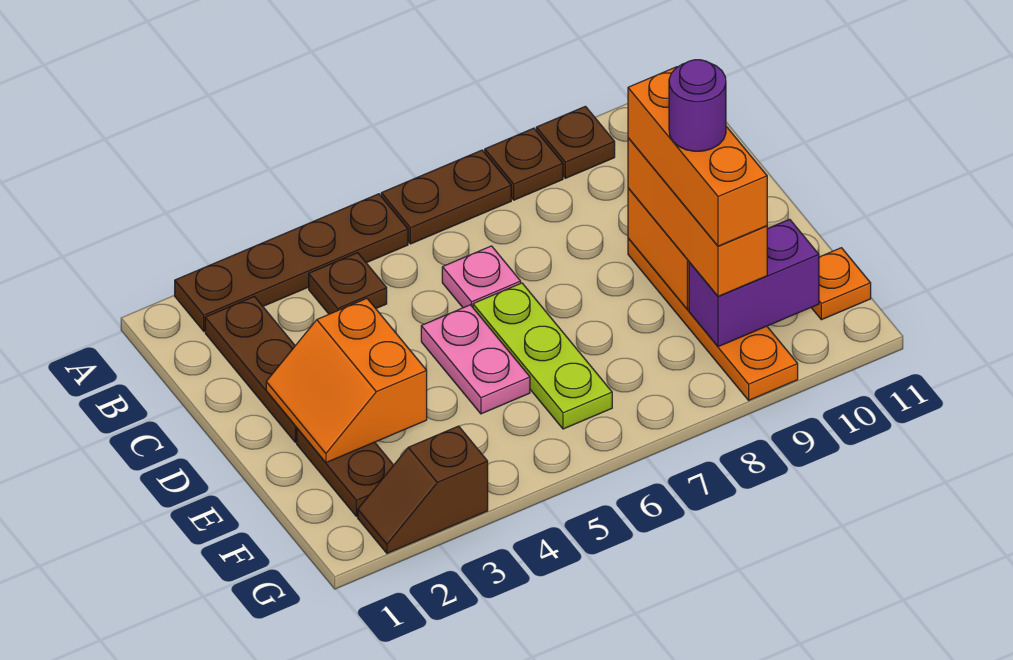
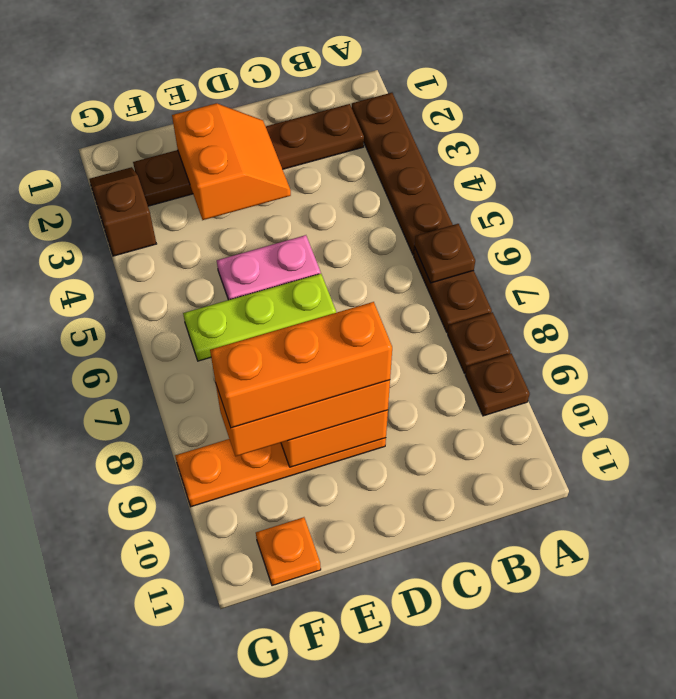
brown 1x1 plate [309,253,387,314] -> brown 1x1 plate moved to [415,224,475,283]
pink 1x1 plate [442,246,521,308] -> none
orange 2x2 slope [266,298,427,463] -> orange 2x2 slope turned to [172,103,291,220]
purple 1x1 round brick [669,60,726,151] -> none
purple 1x2 brick [689,219,819,347] -> none

